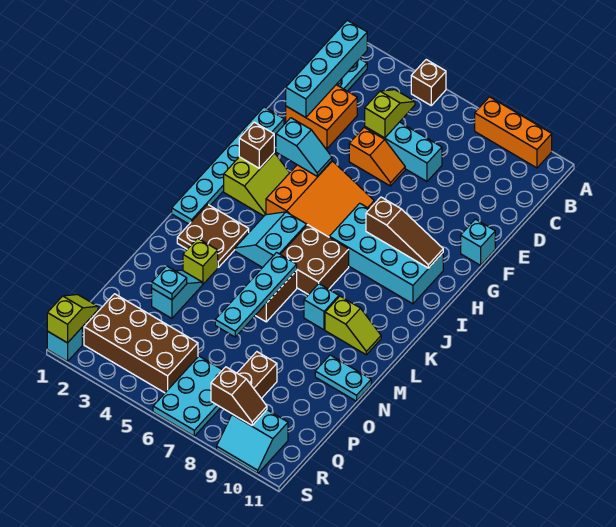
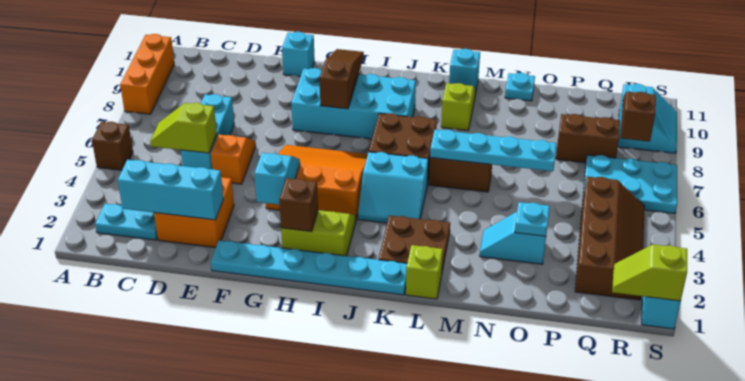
cyan 1x4 brick [286,20,367,118] -> cyan 1x3 brick [118,160,223,220]
cyan 2x4 brick [329,203,443,304] -> cyan 2x4 brick turned to [291,68,416,139]
cyan 1x1 brick [304,284,339,330] -> cyan 1x1 brick moved to [449,49,480,90]
lime 1x1 brick [183,238,218,284] -> lime 1x1 brick moved to [406,245,443,299]
cyan 1x2 plate [315,355,371,401] -> cyan 1x1 plate [505,73,535,101]
brown 2x4 brick [84,294,198,393] -> brown 2x4 slope [575,177,645,300]

